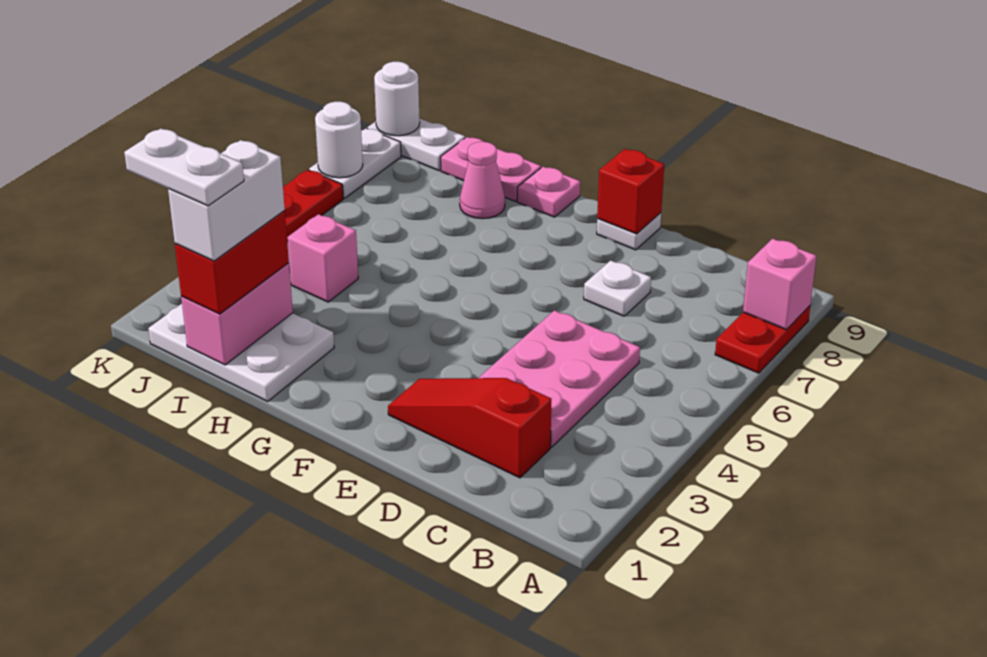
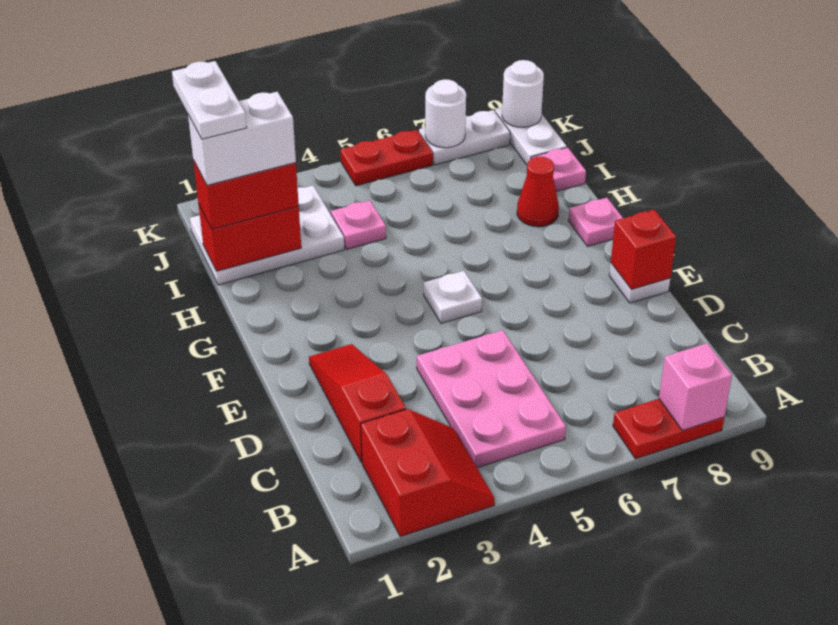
none -> red 2x2 slope [361,409,495,537]
pink 2x3 plate [479,310,640,447] -> pink 2x3 plate turned to [417,330,566,468]
white 1x1 plate [584,260,651,316] -> white 1x1 plate moved to [424,271,482,323]
white 2x3 plate [148,304,334,401] -> white 2x3 plate turned to [190,186,344,285]
pink 1x1 cone [460,142,505,219] -> red 1x1 cone [517,157,559,227]
pink 1x2 plate [441,137,541,201] -> pink 1x1 plate [531,147,586,192]
pink 1x2 brick [181,263,293,365] -> red 1x2 brick [199,205,301,271]
pink 1x1 brick [287,214,358,302] -> pink 1x1 plate [331,200,386,249]

